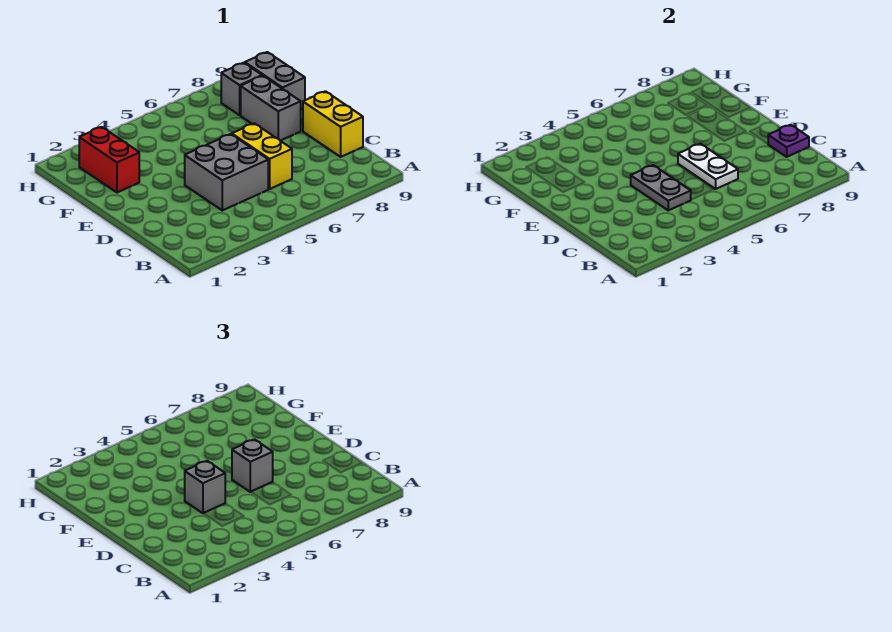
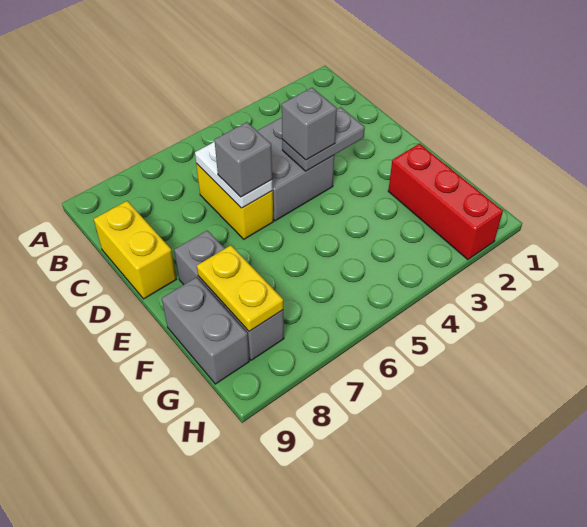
grey 1x2 plate [631,165,691,210] -> grey 1x2 plate turned to [282,107,365,171]
purple 1x1 plate [768,125,809,157] -> none
red 1x2 brick [79,127,139,193] -> red 1x3 brick [388,144,503,260]
none -> yellow 1x2 plate [197,245,283,331]

